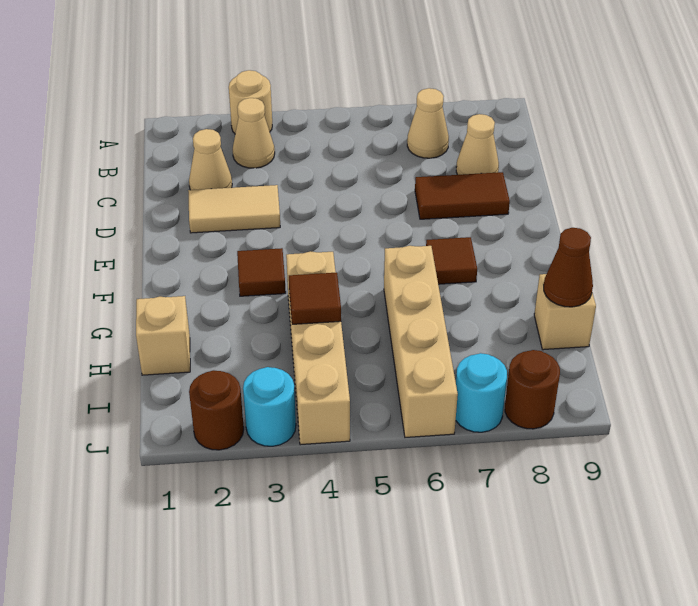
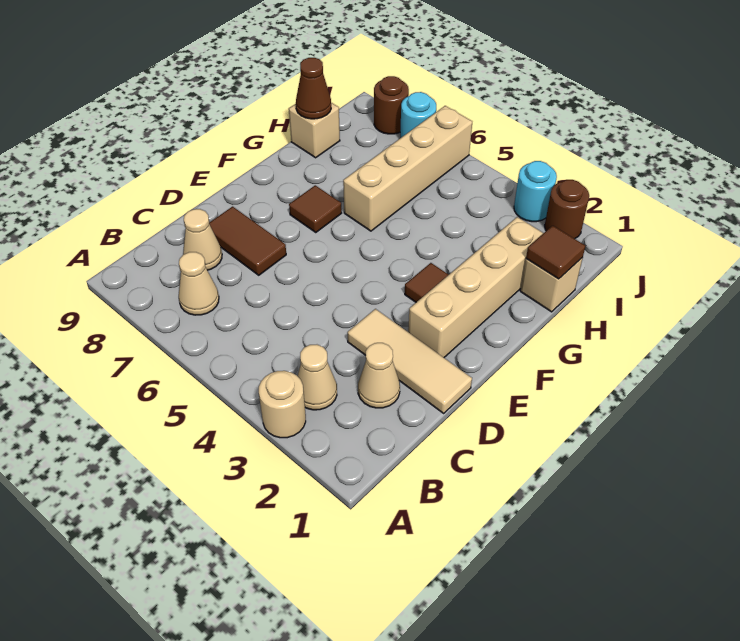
tan 1x2 tile [188,185,280,233] -> tan 1x3 tile [347,309,472,413]
tan 1x4 brick [286,251,350,445] -> tan 1x4 brick moved to [408,217,543,358]
brown 1x1 tile [289,273,341,324] -> brown 1x1 tile moved to [526,226,585,279]

